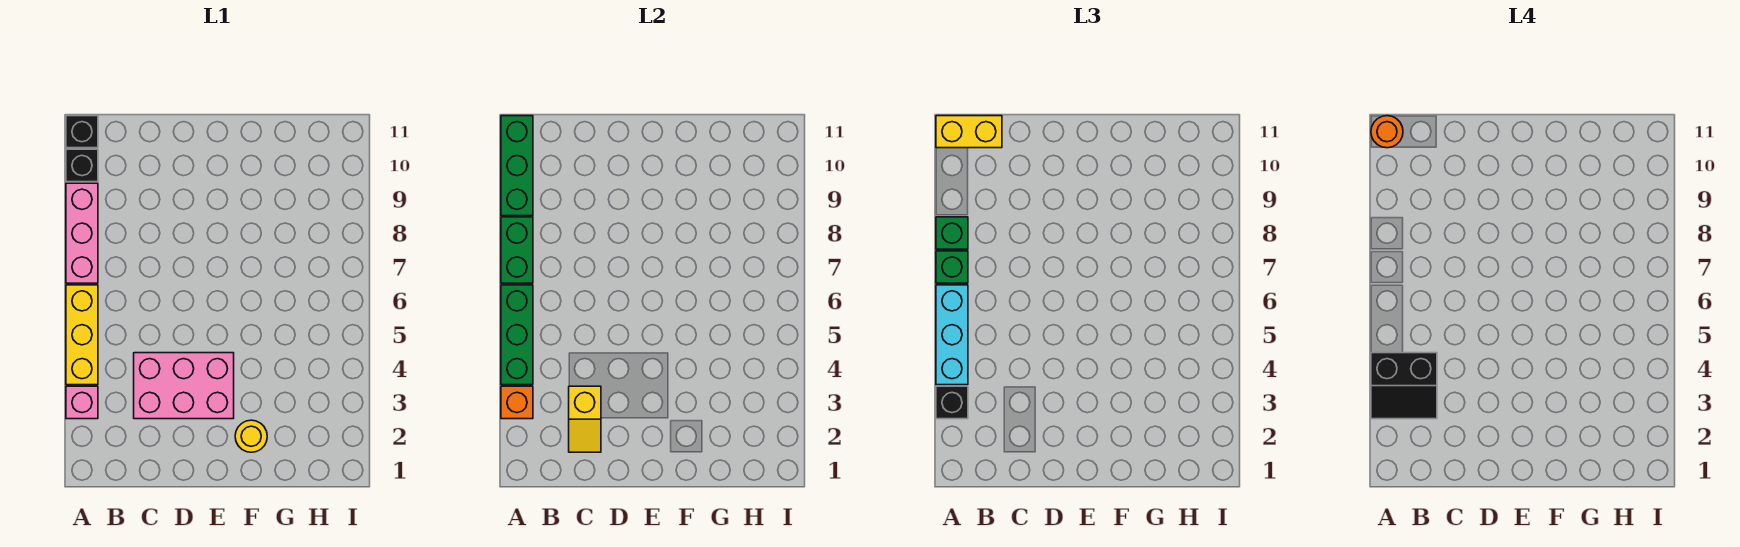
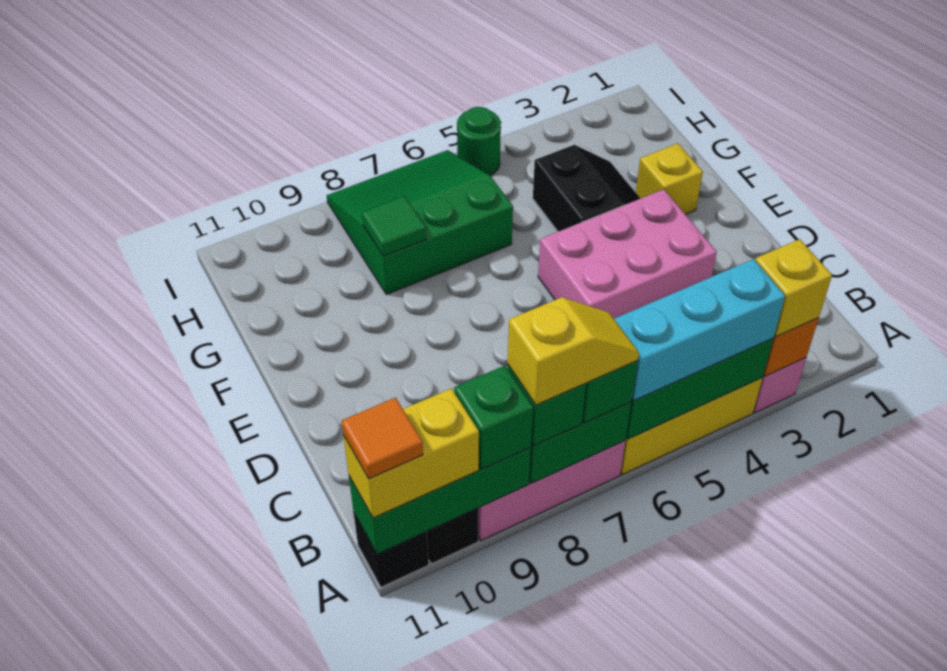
black 1x1 brick [936,386,968,419] -> yellow 1x1 brick [755,239,832,337]
black 2x2 slope [1371,353,1437,419] -> black 2x2 slope moved to [533,145,640,232]
none -> green 1x1 brick [454,366,533,469]
yellow 1x2 brick [936,116,1002,148] -> yellow 1x2 brick turned to [343,388,479,518]
orange 1x1 round brick [1371,116,1403,148] -> orange 1x1 tile [342,398,423,479]
yellow 1x2 slope [569,386,601,452] -> yellow 1x2 slope moved to [508,297,639,405]
pink 2x3 brick [134,353,234,419] -> pink 2x3 brick turned to [538,189,717,318]
yellow 1x1 round brick [235,420,267,452] -> yellow 1x1 brick [636,143,703,215]
none -> green 3x3 slope [327,150,513,295]
none -> green 1x1 tile [362,196,426,256]
none -> green 1x1 round brick [457,107,501,175]

